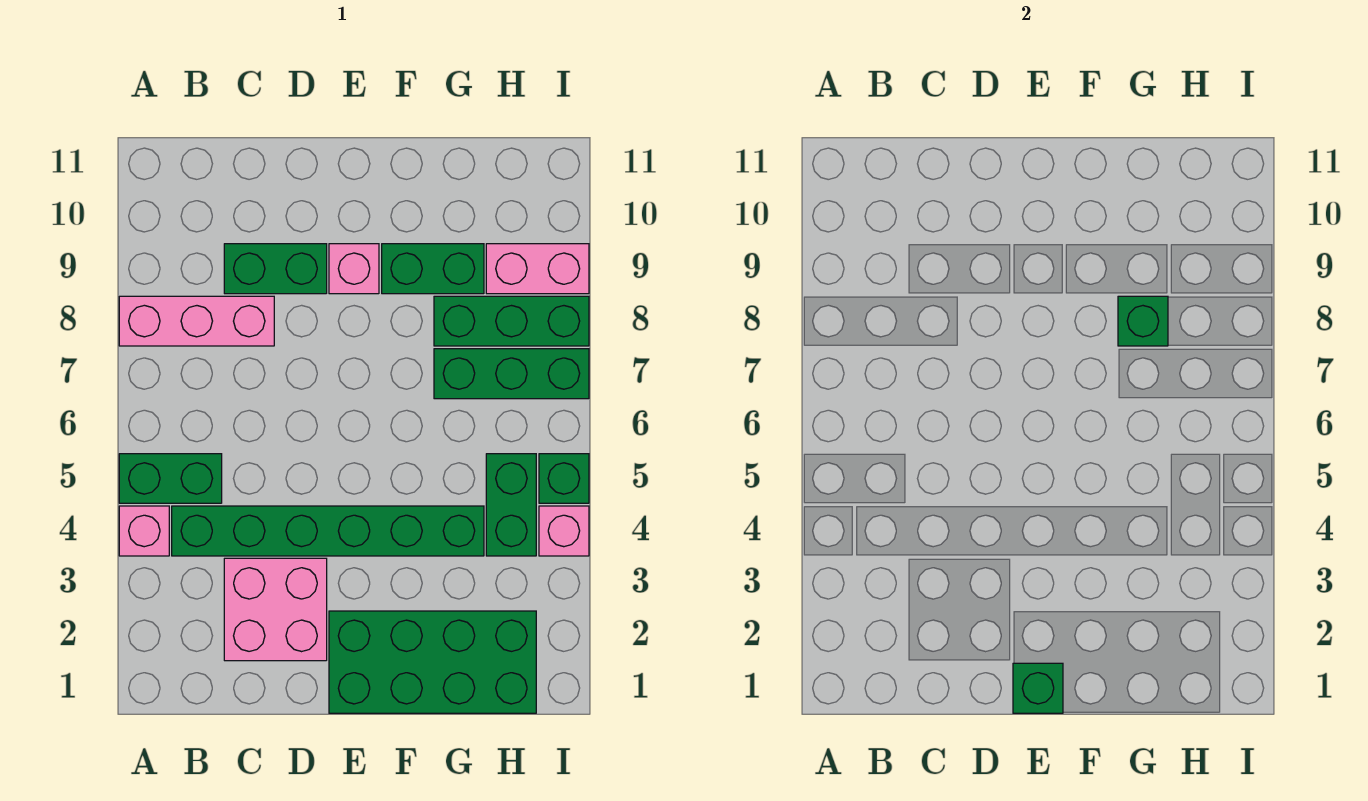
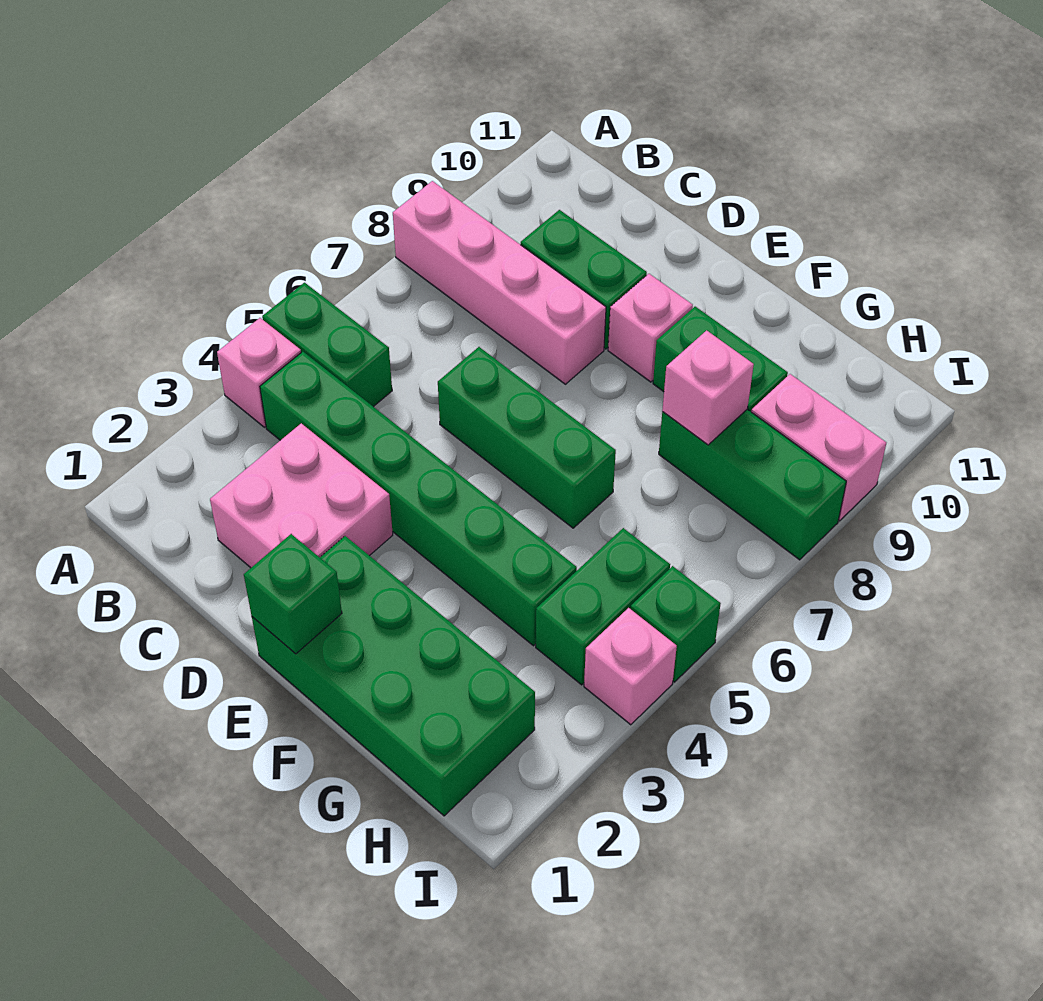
pink 1x3 brick [119,296,274,346] -> pink 1x4 brick [393,181,606,384]
green 1x3 brick [434,349,589,399] -> green 1x3 brick moved to [438,347,616,528]
green 1x1 brick [1118,296,1168,346] -> pink 1x1 brick [662,330,754,445]

